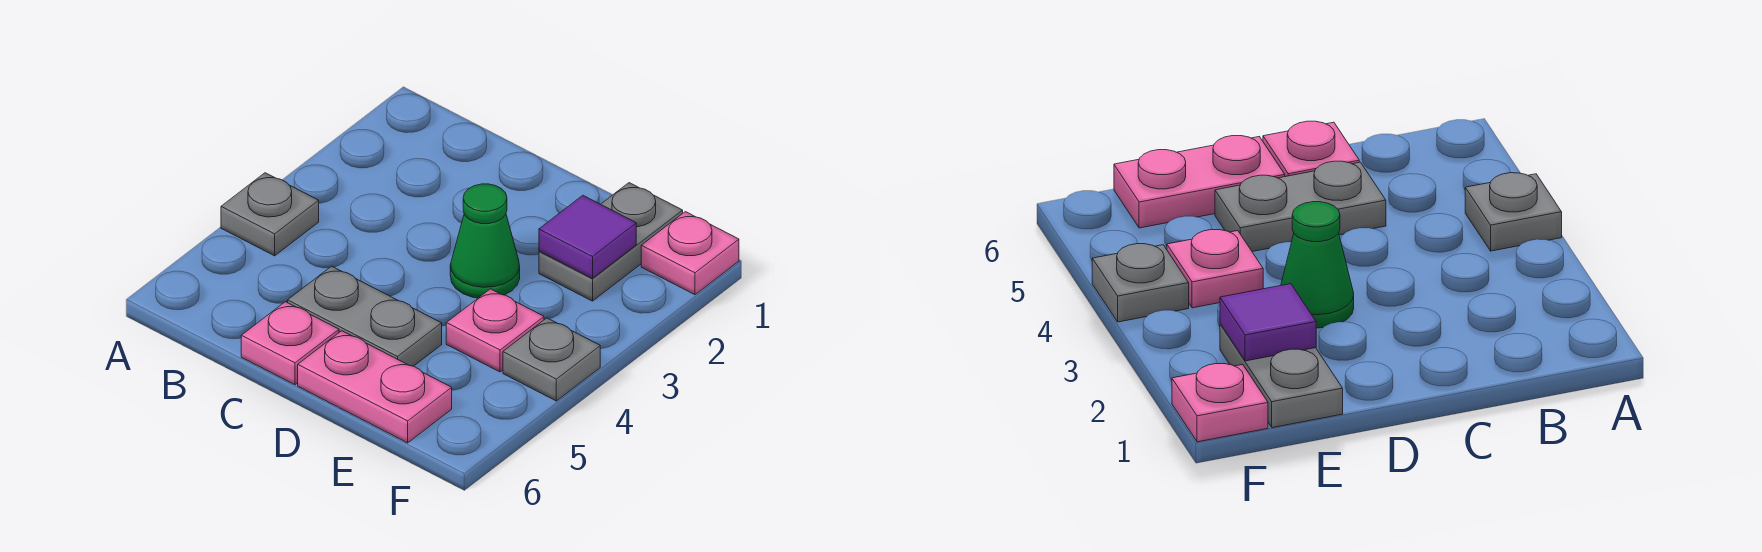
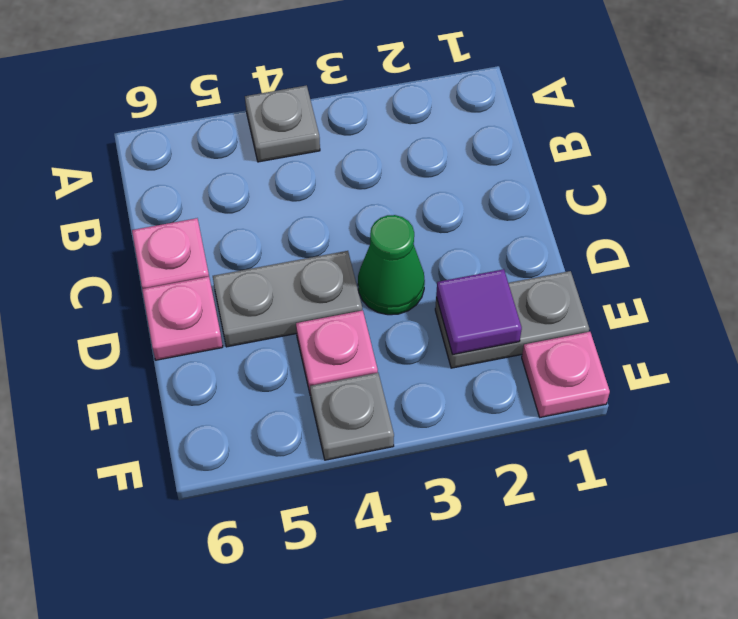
grey 1x2 plate [287,266,442,366] -> grey 1x2 plate turned to [213,251,362,347]
pink 1x2 plate [298,331,452,443] -> pink 1x1 plate [142,277,223,360]

